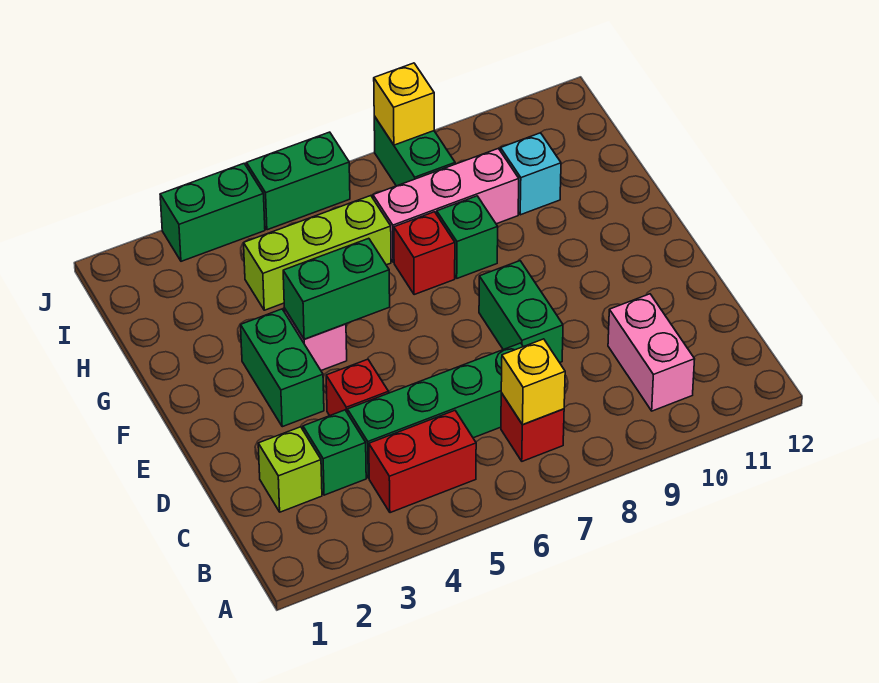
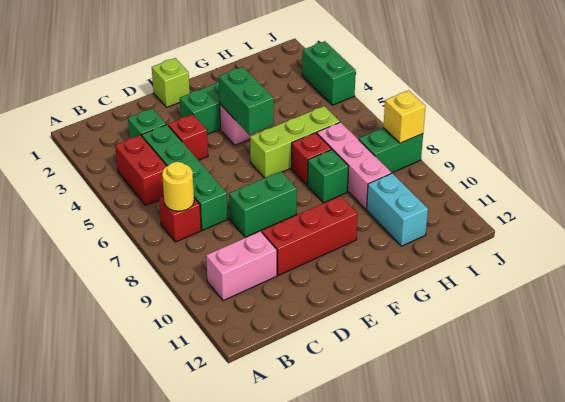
yellow 1x1 brick [501,339,565,425] -> yellow 1x1 round brick [162,162,194,211]
lime 1x1 brick [258,427,322,512] -> lime 1x1 brick moved to [152,58,190,107]
none -> red 1x3 brick [262,196,358,275]
lime 1x3 brick [244,196,391,310] -> lime 1x3 brick turned to [250,106,340,178]
cyan 1x1 brick [501,133,561,215] -> cyan 1x2 brick [367,173,428,246]
green 1x2 brick [246,132,350,230] -> none

